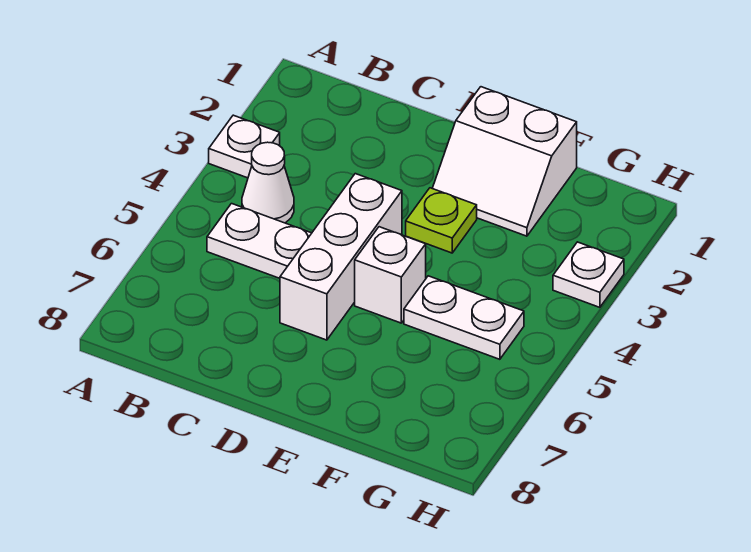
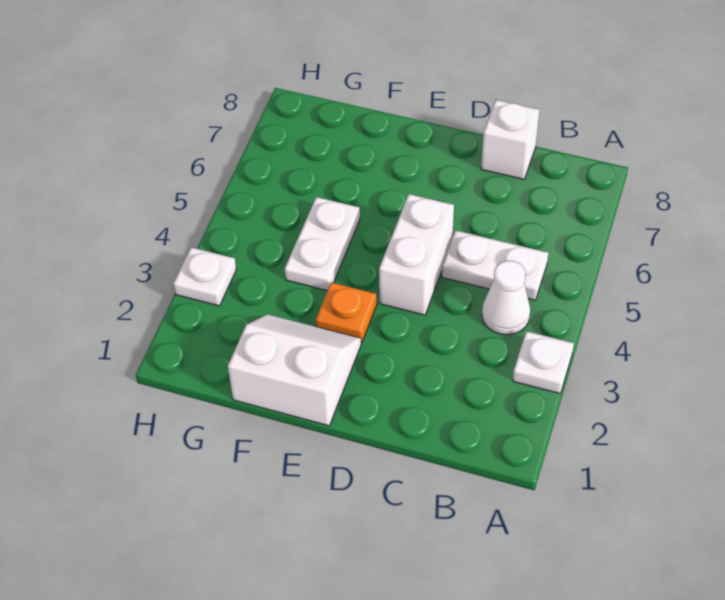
white 1x3 brick [280,174,402,340] -> white 1x2 brick [379,194,454,315]
lime 1x1 plate [406,188,477,253] -> orange 1x1 plate [316,282,377,343]
white 1x1 brick [355,227,426,323] -> white 1x1 brick moved to [481,100,540,179]
white 1x2 plate [404,276,524,359] -> white 1x2 plate turned to [285,197,360,291]

